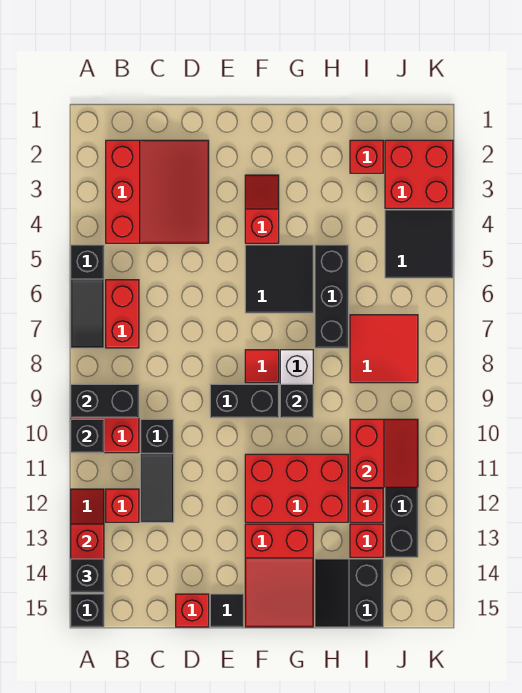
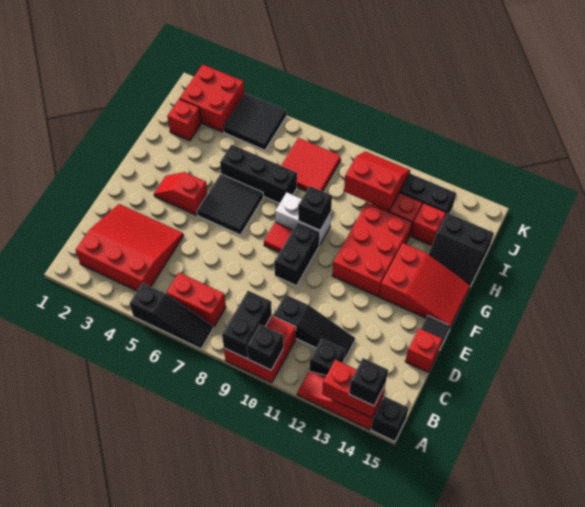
red 1x1 brick [106,489,139,522] -> black 1x1 brick [309,339,345,376]

